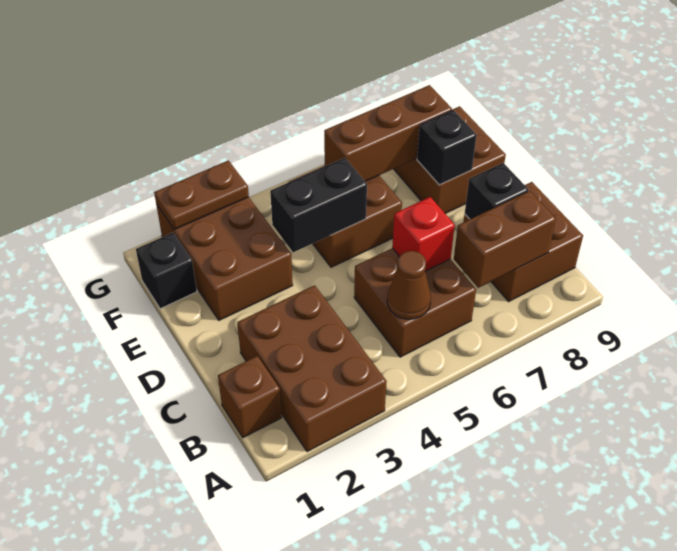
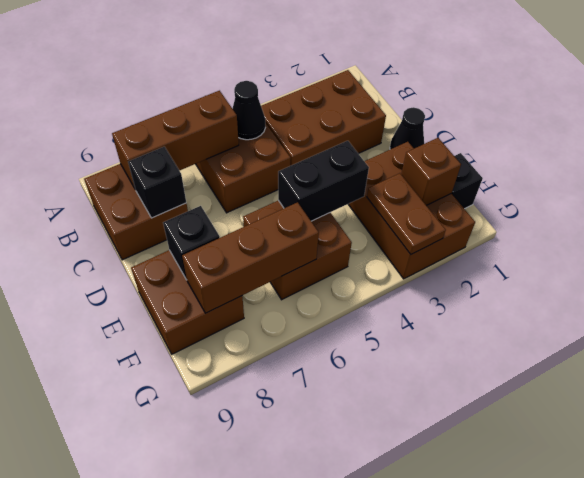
brown 2x3 brick [237,285,387,452] -> brown 2x3 brick turned to [261,70,386,166]
brown 1x1 brick [218,356,282,438] -> brown 1x1 brick moved to [401,138,461,205]
brown 1x1 cone [387,251,431,319] -> black 1x1 cone [232,81,265,140]
brown 1x2 brick [454,191,556,288] -> brown 1x3 brick [112,91,239,188]
red 1x1 brick [392,197,455,271] -> none
none -> black 1x1 cone [390,107,425,149]
brown 1x2 plate [154,161,249,230] -> brown 1x2 plate turned to [367,173,446,254]

